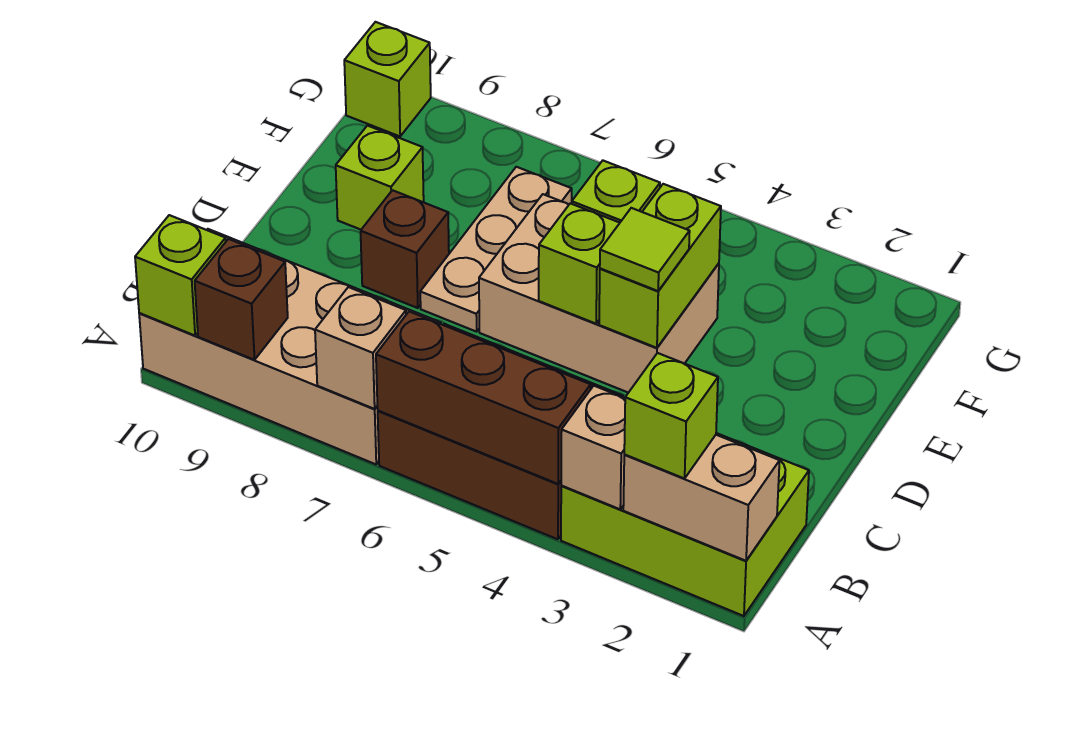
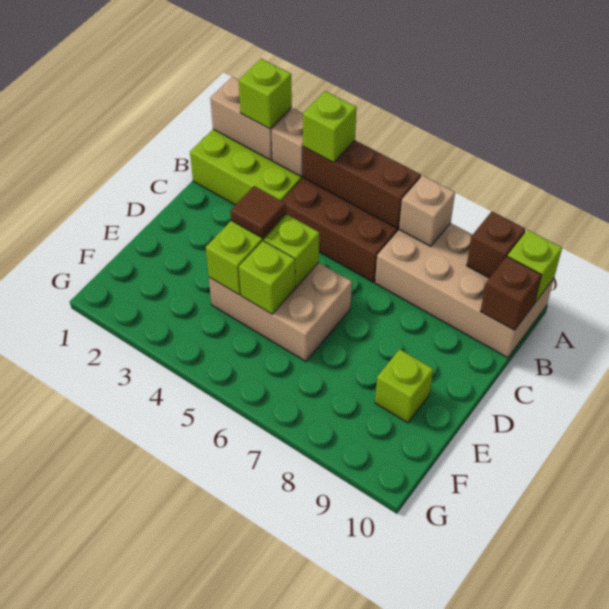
lime 1x1 tile [600,208,690,291] -> brown 1x1 tile [230,186,286,238]
tan 1x3 plate [420,167,572,332] -> none
brown 1x1 brick [361,190,449,308] -> brown 1x1 brick moved to [480,256,541,330]
lime 1x1 brick [344,22,431,136] -> lime 1x1 brick moved to [303,91,357,162]

